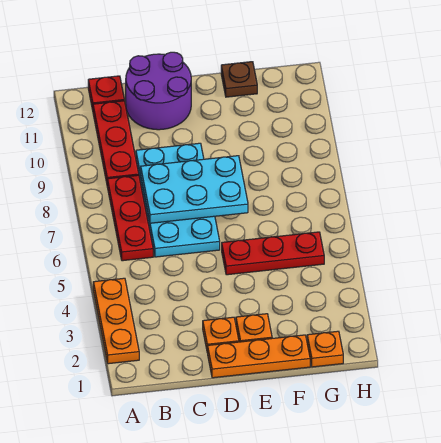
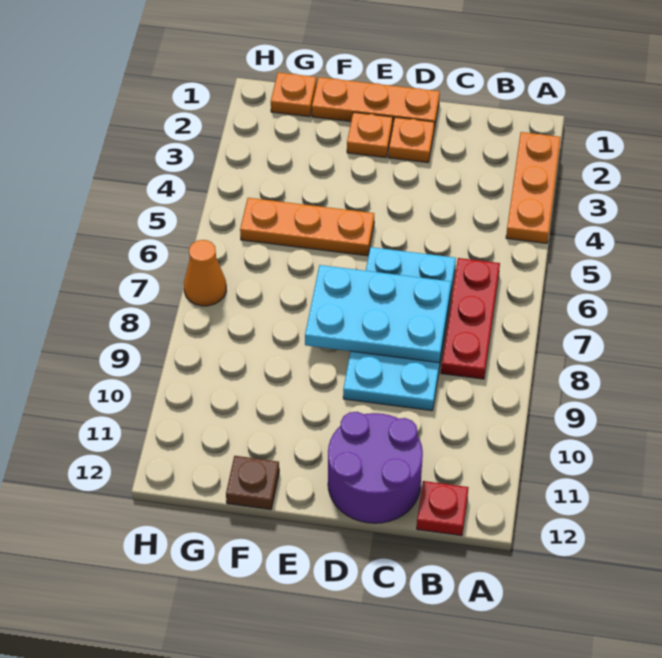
red 1x3 plate [93,101,139,182] -> none
red 1x3 plate [222,232,324,275] -> orange 1x3 plate [240,198,374,256]
none -> orange 1x1 cone [184,240,226,306]

